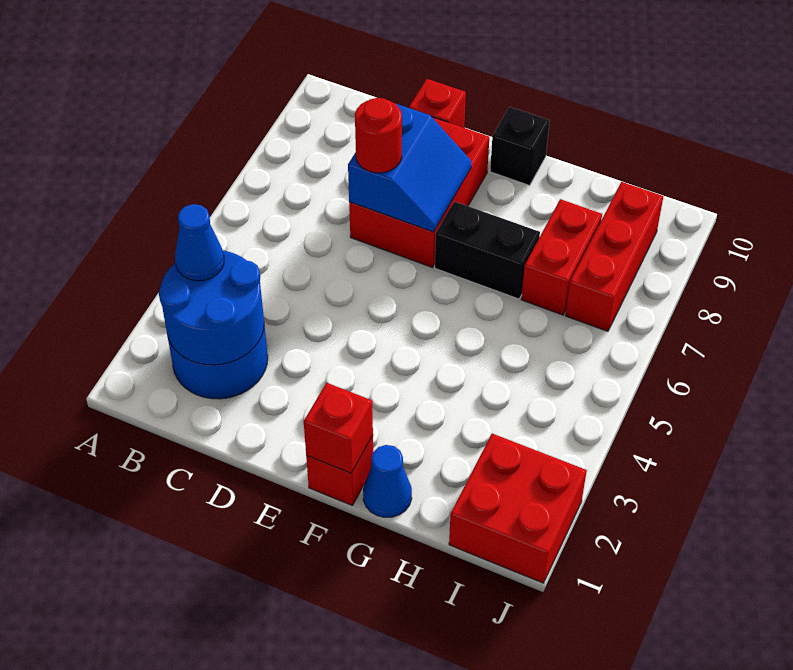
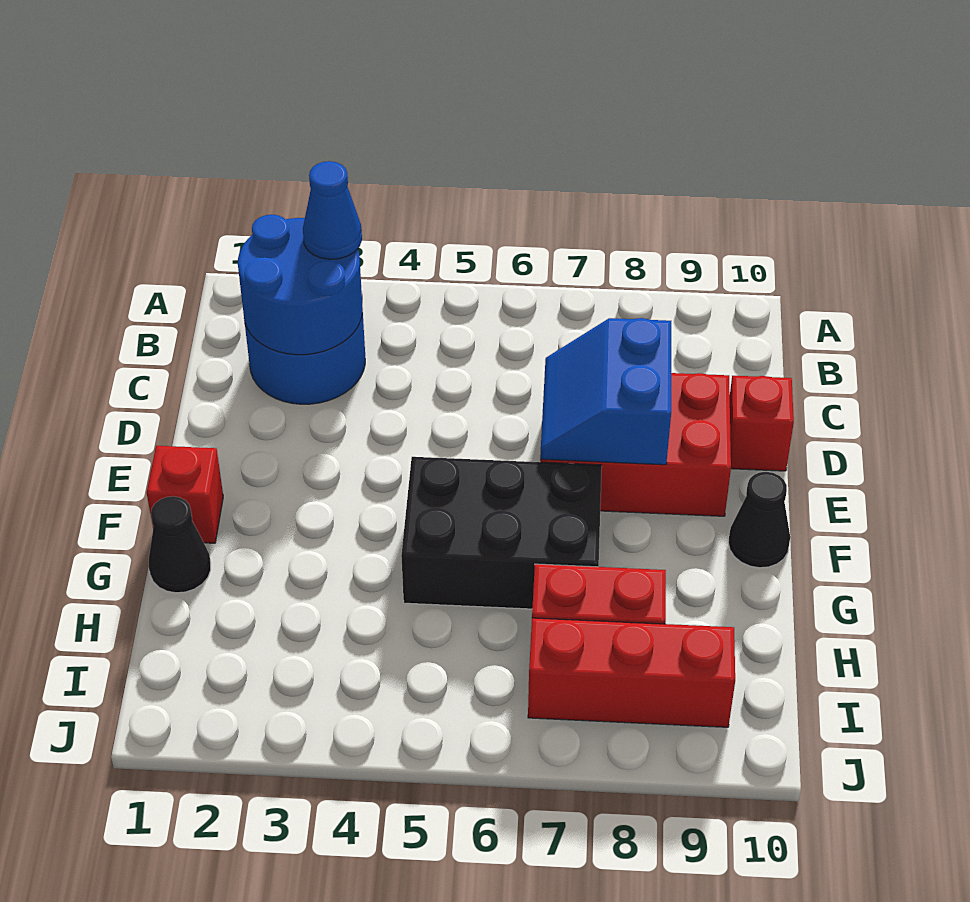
blue 2x2 slope [348,104,471,232] -> blue 2x2 slope turned to [540,318,671,465]
red 1x1 round brick [355,98,402,173] -> none
red 1x1 brick [304,383,373,473] -> none
black 1x2 brick [435,202,540,299] -> black 2x3 brick [401,457,602,609]
black 1x1 brick [490,107,550,185] -> black 1x1 cone [728,472,790,568]
blue 1x1 cone [363,445,412,517] -> black 1x1 cone [149,496,211,593]
red 2x2 brick [449,434,587,583] -> none

